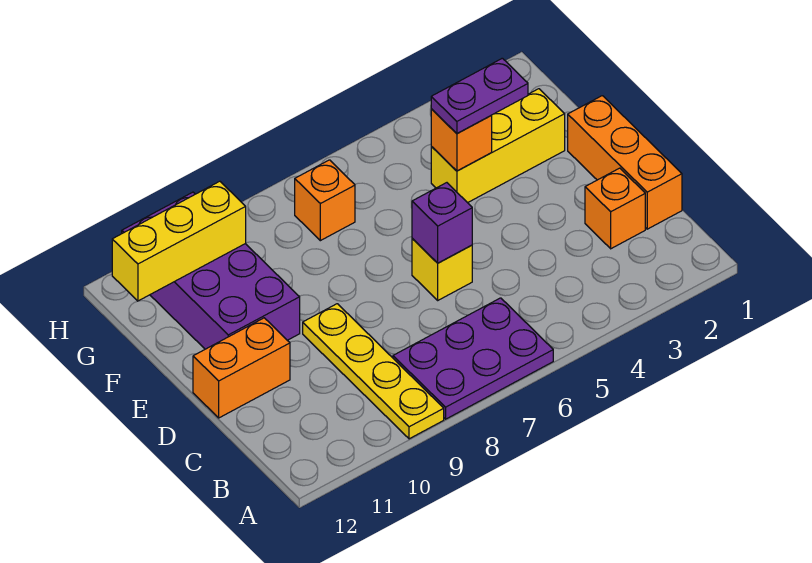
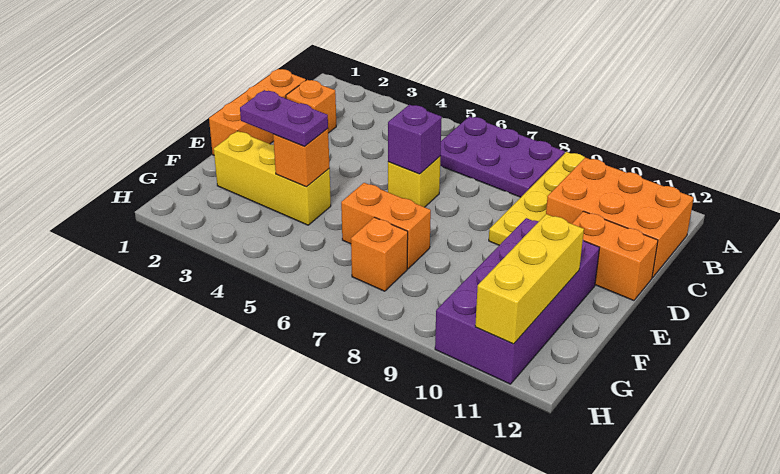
none -> orange 2x3 brick [546,158,694,278]
none -> orange 1x2 brick [341,183,431,269]
yellow 1x3 brick [112,181,246,301] -> yellow 1x3 brick turned to [475,214,584,344]

